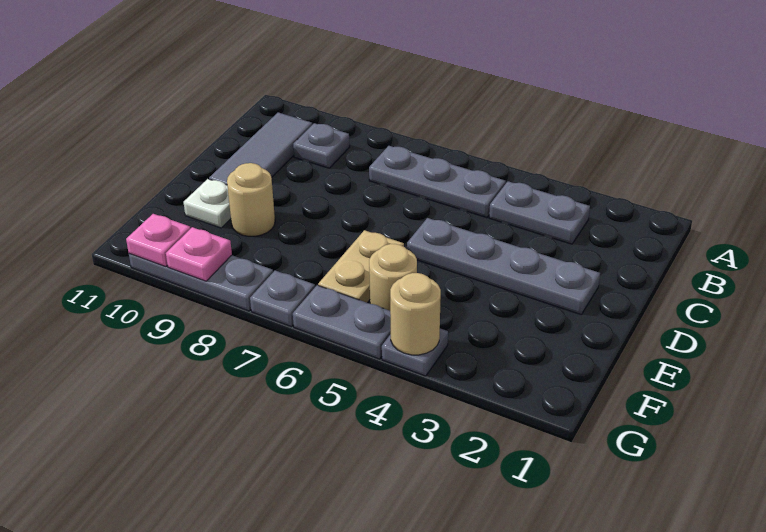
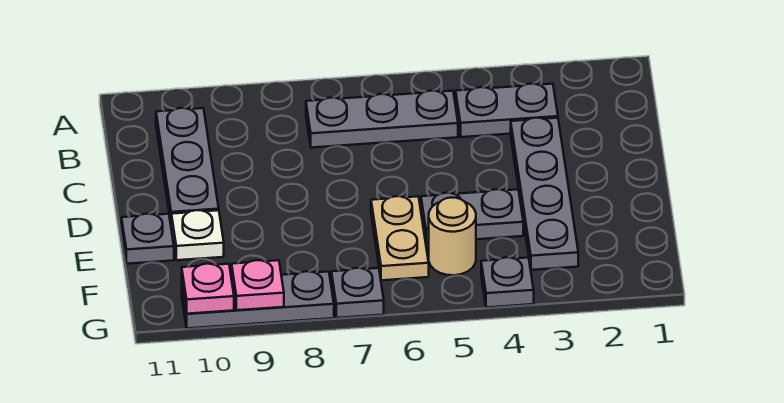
grey 1x1 plate [293,123,350,168] -> grey 1x1 plate moved to [122,214,174,264]
grey 1x3 tile [209,113,312,185] -> grey 1x3 plate [156,108,219,222]
grey 1x4 plate [407,218,600,314] -> grey 1x4 plate turned to [511,118,578,270]
tan 1x1 round brick [227,163,275,236] -> none
tan 1x1 round brick [390,273,441,355] -> none
grey 1x2 plate [293,285,391,359] -> grey 1x2 plate moved to [421,189,523,243]

